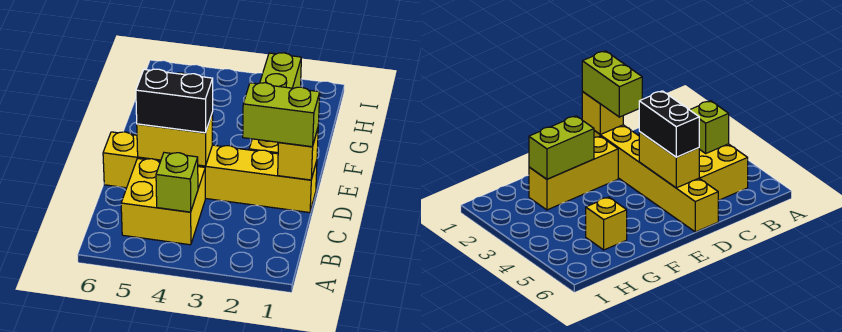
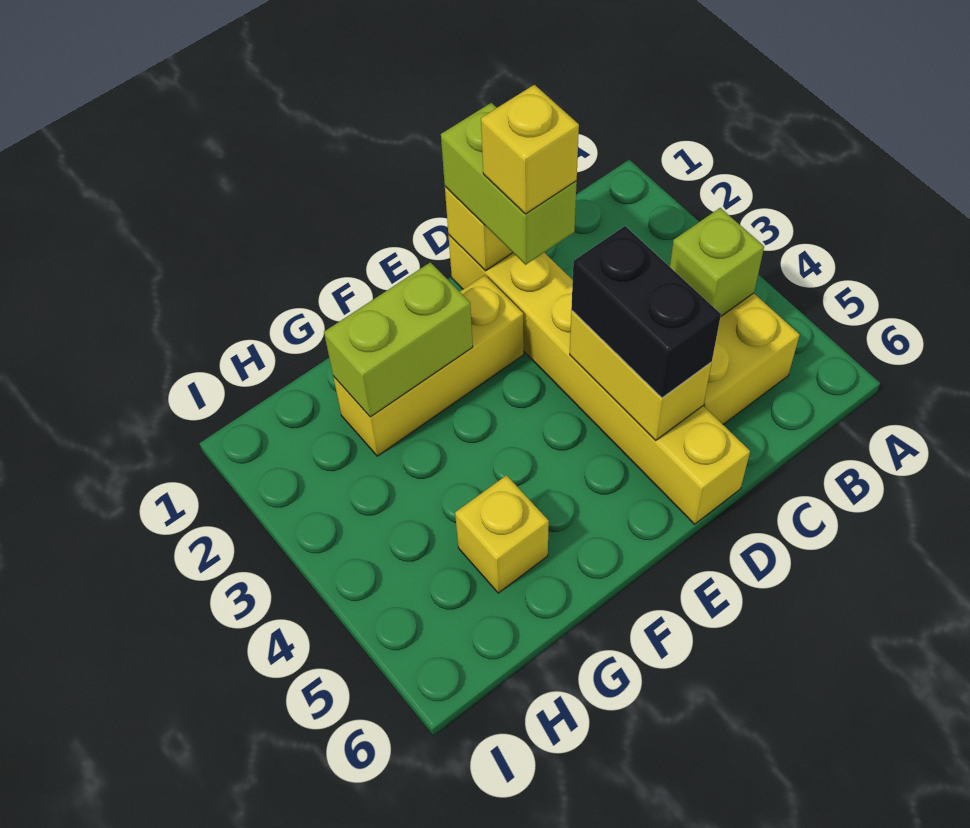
none -> yellow 1x1 brick [481,85,579,214]

